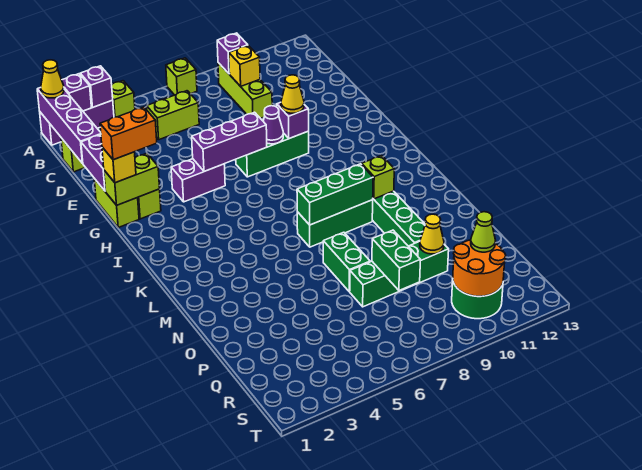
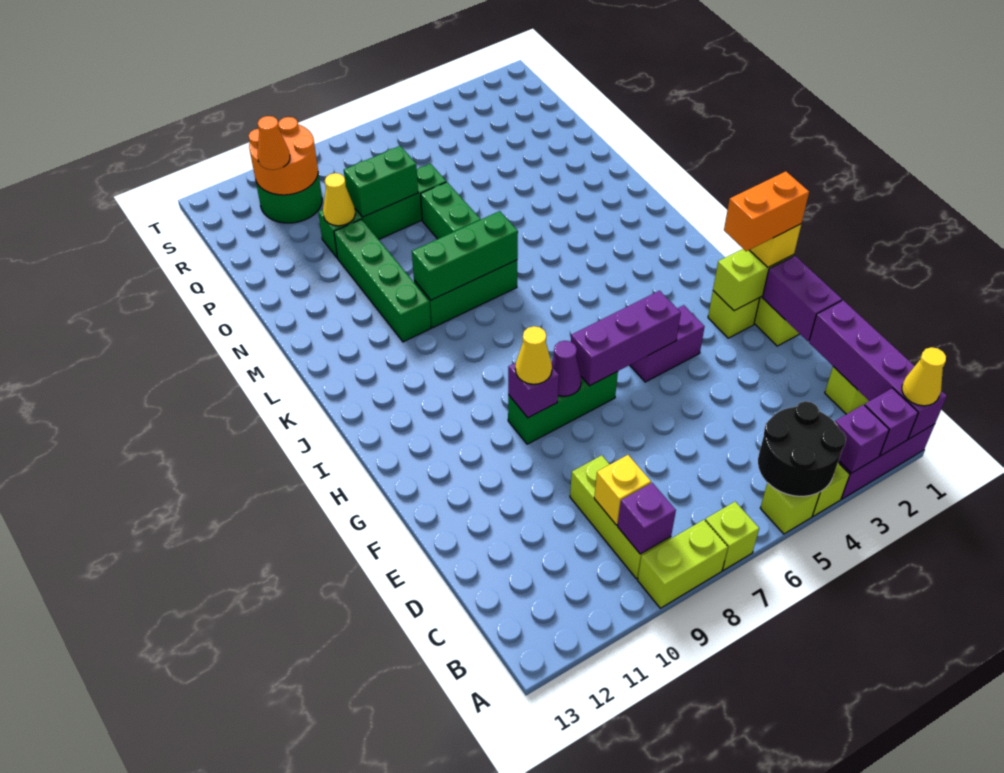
none -> black 2x2 round brick [758,401,846,496]
lime 1x2 brick [147,91,199,140] -> lime 1x2 brick moved to [638,520,728,608]
lime 1x1 brick [362,156,394,199] -> lime 1x1 brick moved to [760,483,820,534]
green 1x2 brick [372,230,420,290] -> green 1x2 brick turned to [344,146,418,217]
lime 1x1 cone [471,212,496,252] -> orange 1x1 cone [257,116,290,170]

